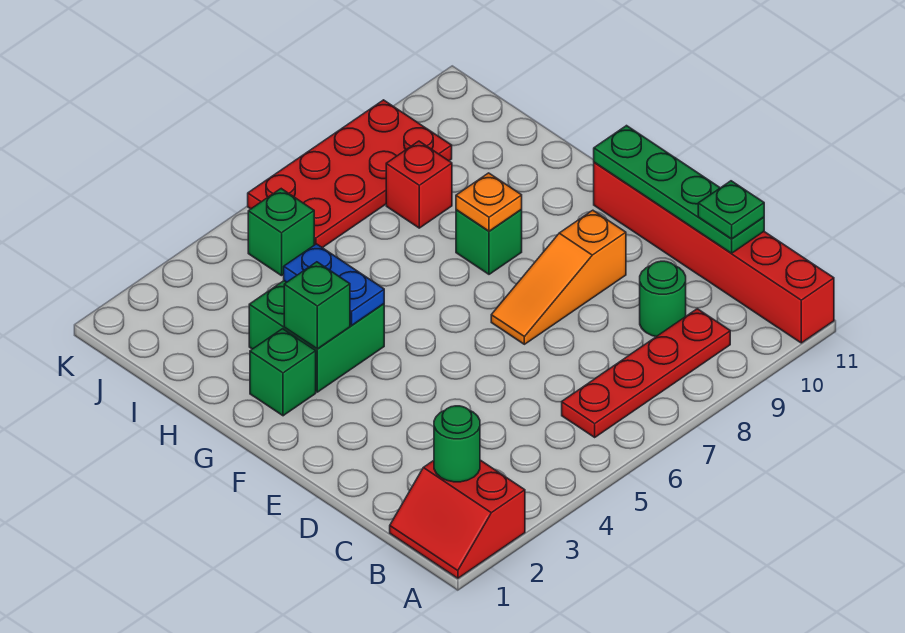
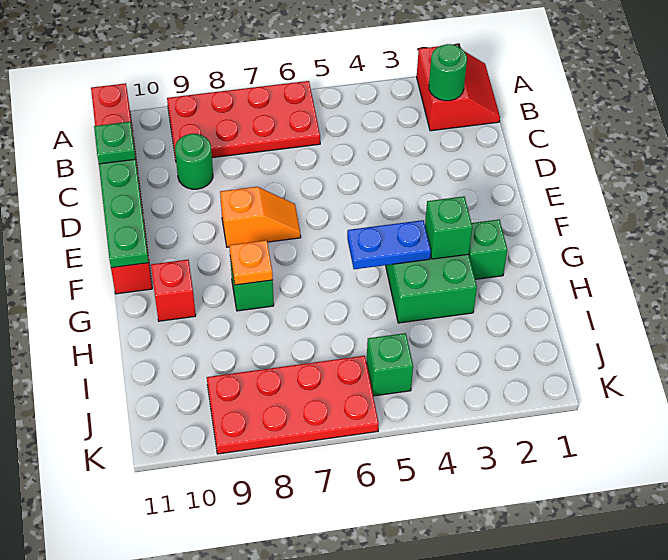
red 1x4 plate [562,309,730,437] -> red 2x4 plate [167,81,320,160]
orange 1x3 slope [491,210,626,344] -> orange 1x2 slope [220,187,301,247]
blue 1x2 plate [284,244,384,325] -> blue 1x2 plate turned to [347,220,431,269]
red 1x1 brick [386,141,452,228] -> red 1x1 brick moved to [151,260,196,321]

